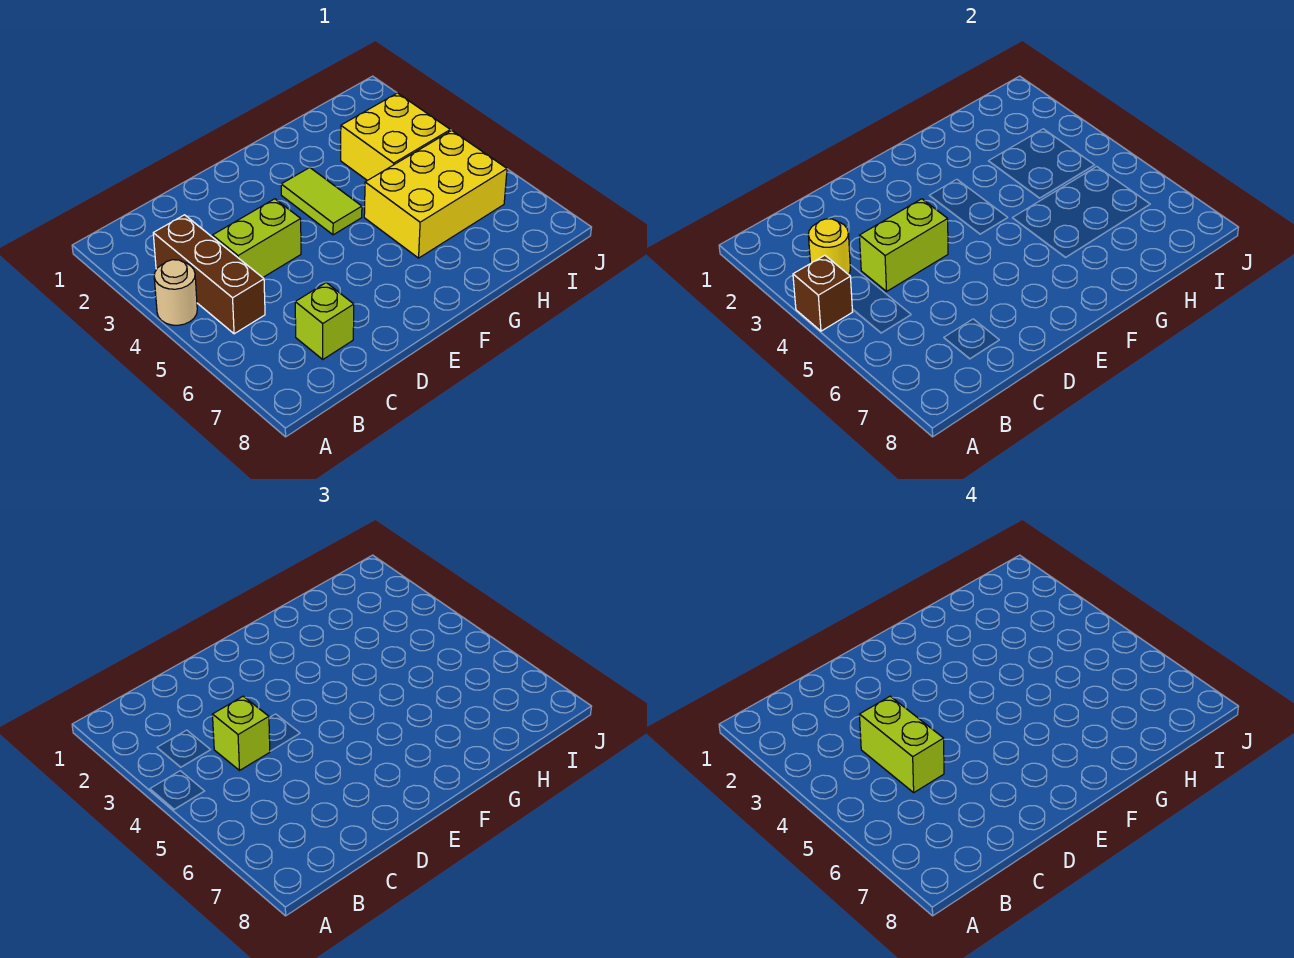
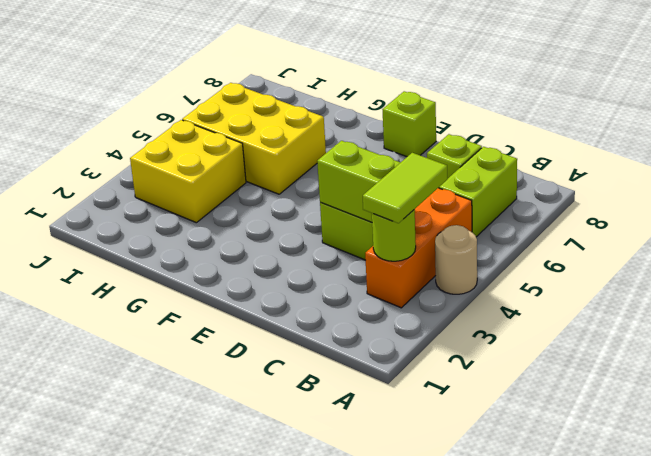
brown 1x1 brick [793,255,852,331] -> none
brown 1x3 brick [153,215,265,334] -> orange 1x3 brick [365,188,472,308]
yellow 1x1 round brick [808,219,850,275] -> lime 1x1 round brick [372,209,416,261]
lime 1x1 brick [212,696,270,770] -> lime 1x1 brick moved to [382,91,436,157]
lime 1x2 brick [859,696,944,792] -> lime 1x2 brick moved to [439,147,517,237]
lime 1x2 tile [281,167,362,235] -> lime 1x2 tile moved to [363,153,447,223]

